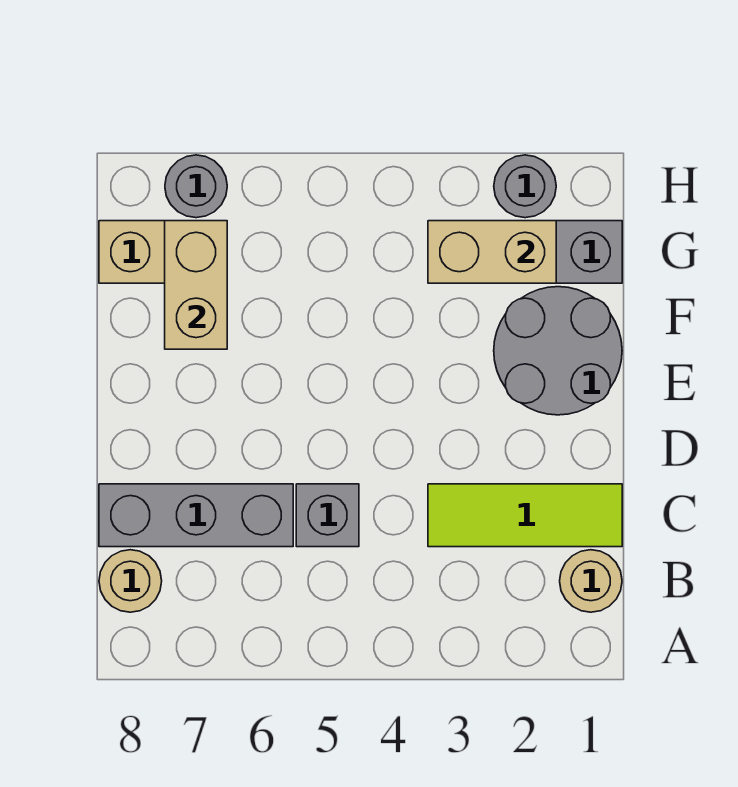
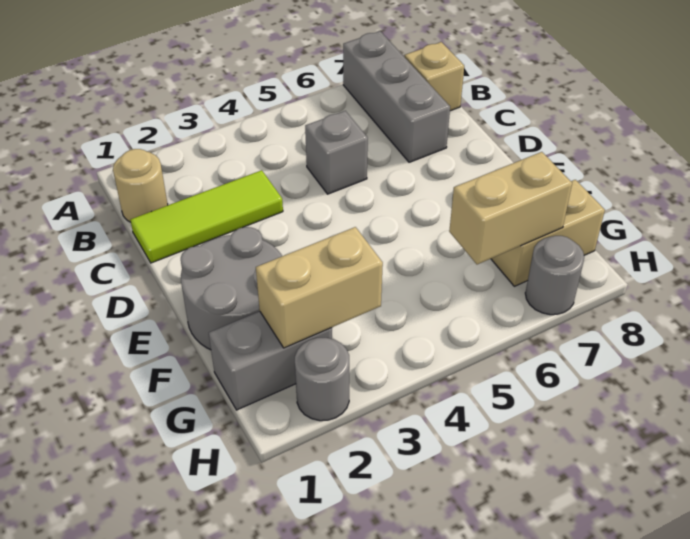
tan 1x1 round brick [99,550,162,612] -> tan 1x1 brick [405,42,464,111]
grey 1x3 brick [99,484,293,547] -> grey 1x3 brick turned to [343,31,450,162]
tan 1x2 brick [165,221,227,349] -> tan 1x2 brick turned to [449,152,572,264]

